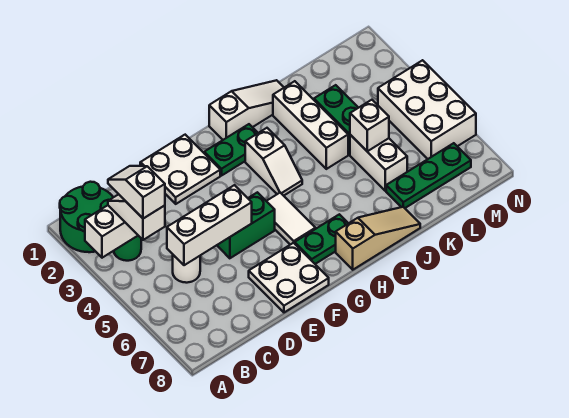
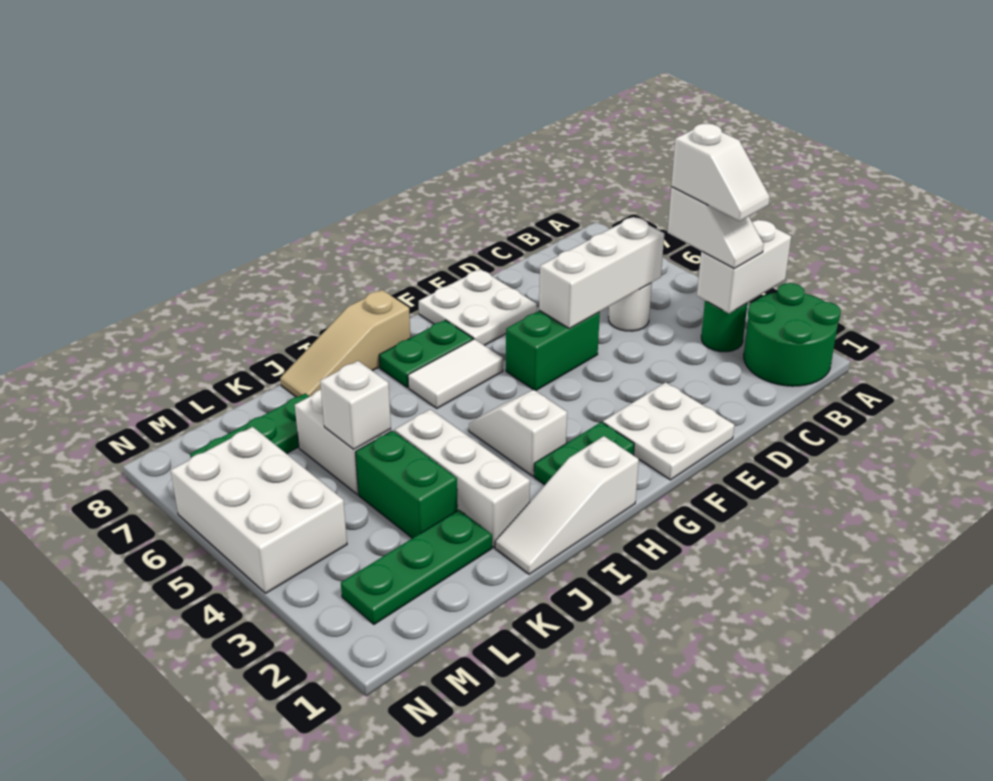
white 1x2 tile [267,193,316,245] -> white 1x2 tile turned to [408,339,503,408]
none -> green 1x3 plate [341,510,492,624]

